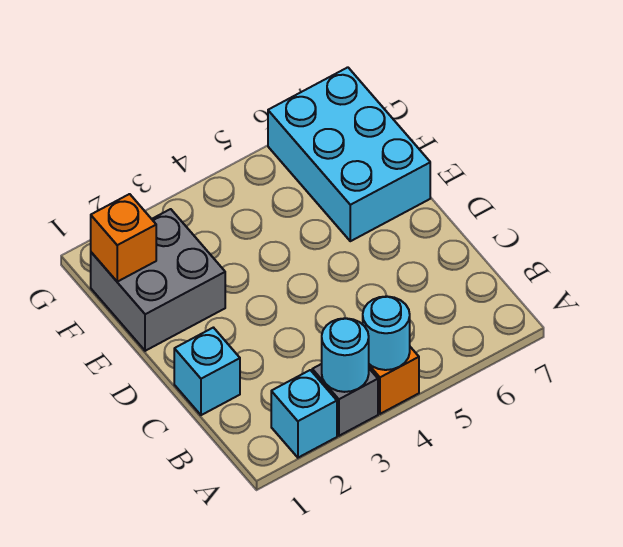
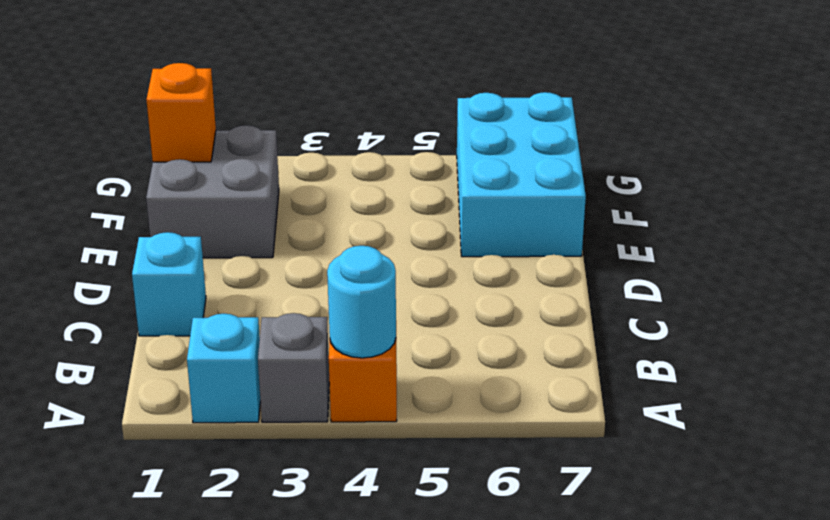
cyan 1x1 round brick [322,318,369,392] -> none

